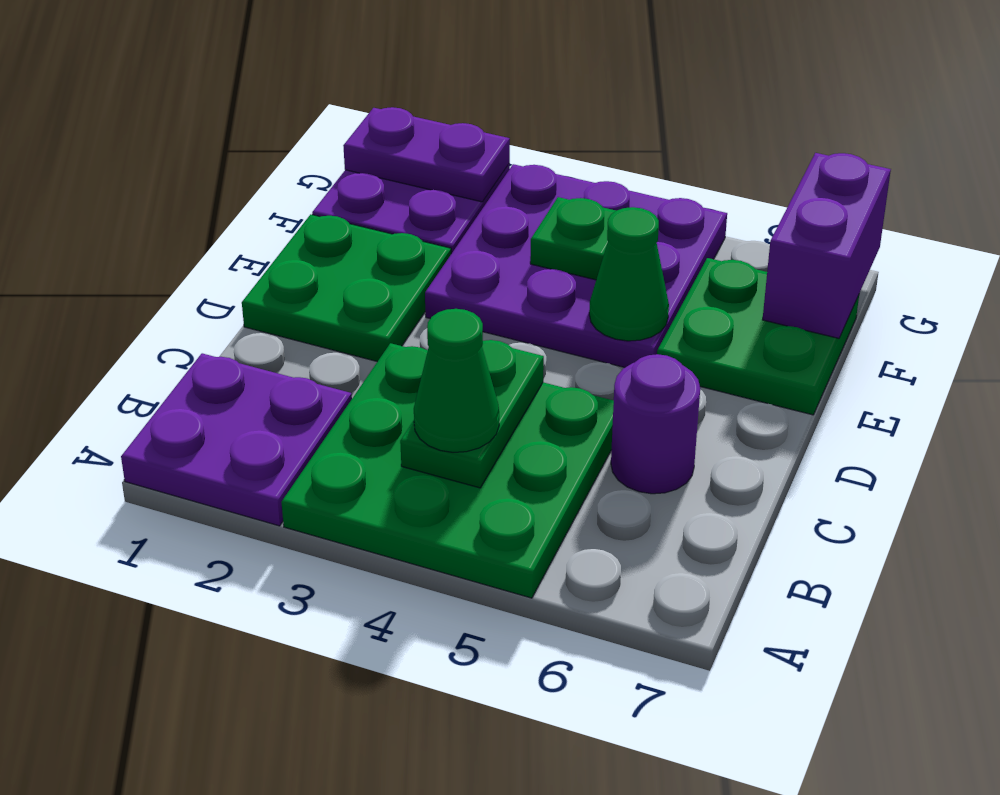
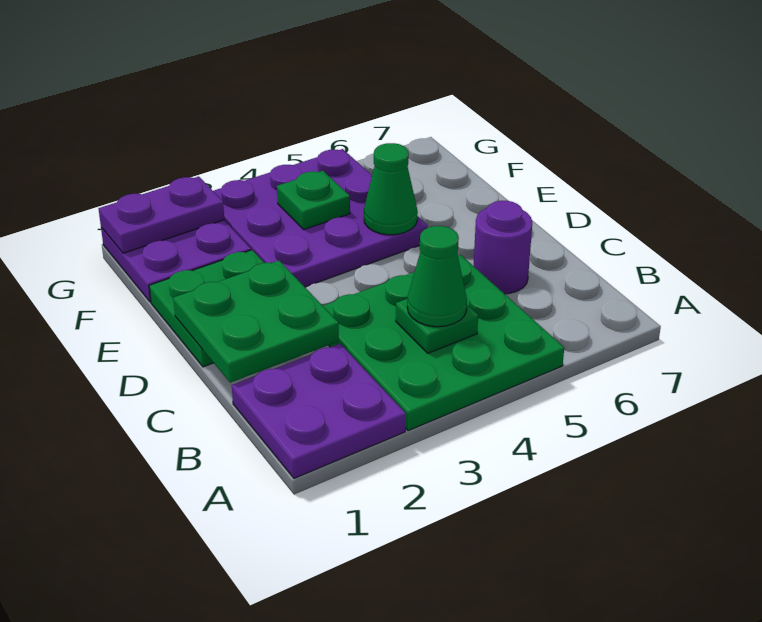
green 1x2 plate [400,340,544,488] -> green 1x1 plate [396,299,478,353]
green 2x2 plate [657,258,859,415] -> green 2x2 plate moved to [173,261,339,383]
purple 1x2 brick [763,153,891,338] -> none

